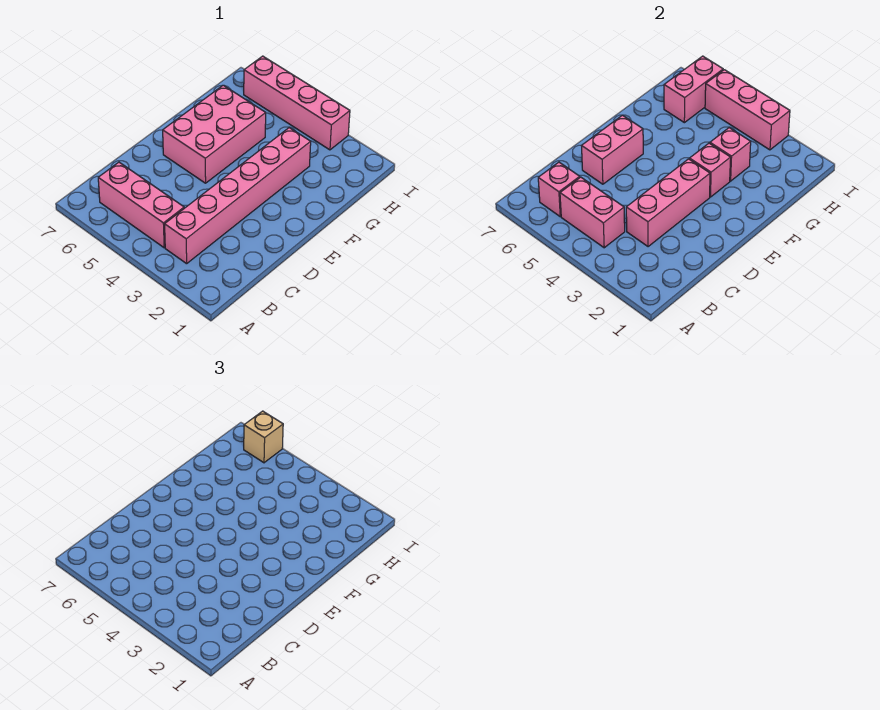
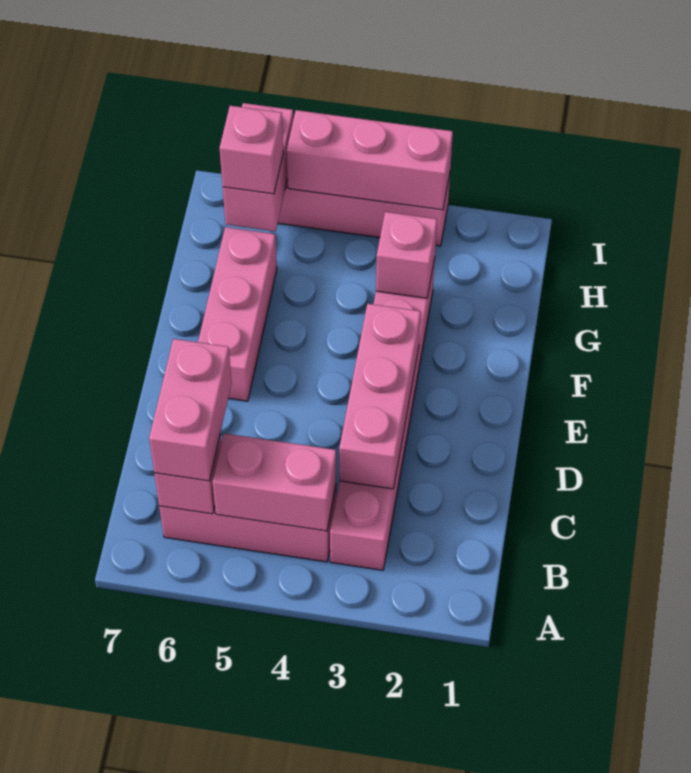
pink 1x2 brick [581,115,643,184] -> pink 1x2 brick moved to [149,339,232,481]
pink 2x3 brick [163,85,266,183] -> pink 1x3 brick [198,227,277,401]
pink 1x1 brick [690,143,731,197] -> pink 1x1 brick moved to [220,106,283,194]
tan 1x1 brick [244,411,283,463] -> none

